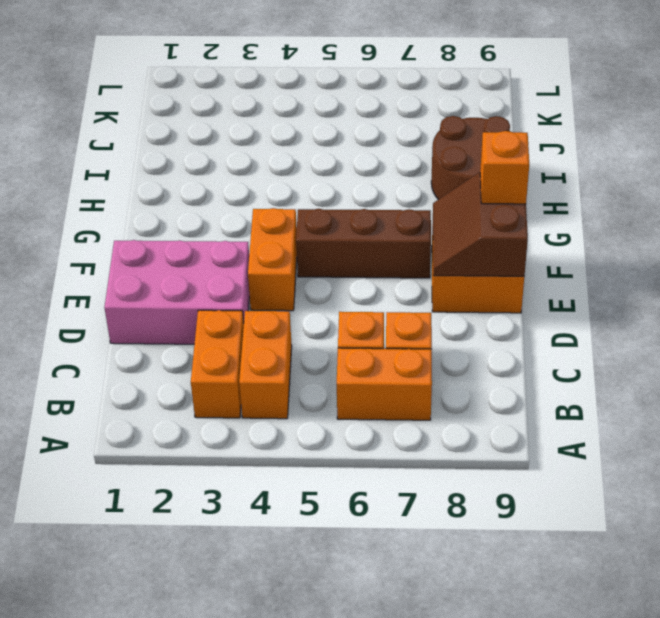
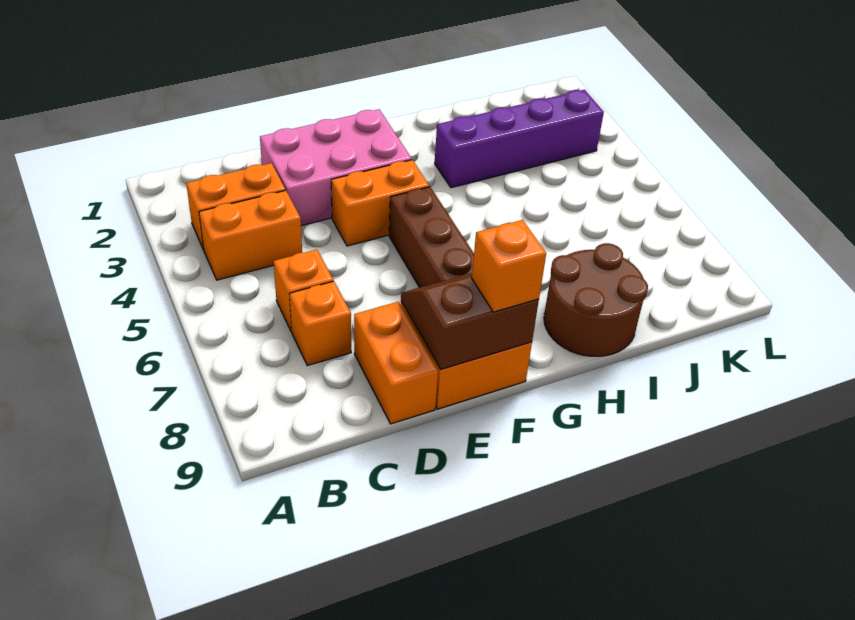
orange 1x2 brick [337,348,432,420] -> orange 1x2 brick moved to [354,302,438,424]
pink 2x3 brick [104,240,250,344] -> pink 2x3 brick turned to [260,109,412,226]
none -> purple 1x4 brick [435,90,604,188]

